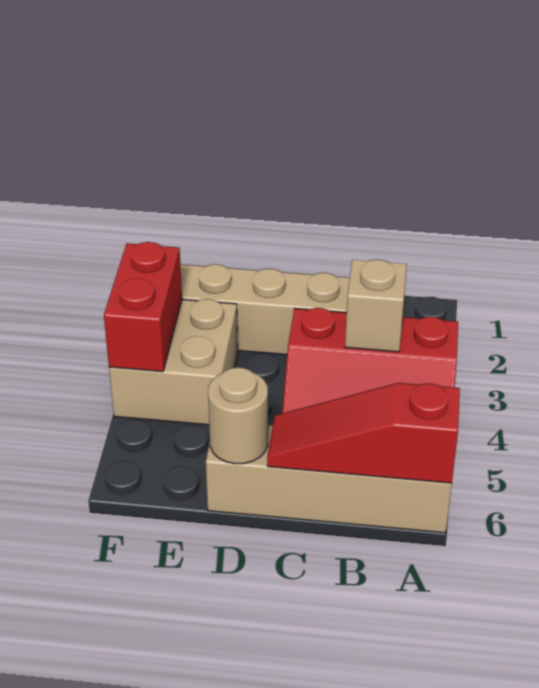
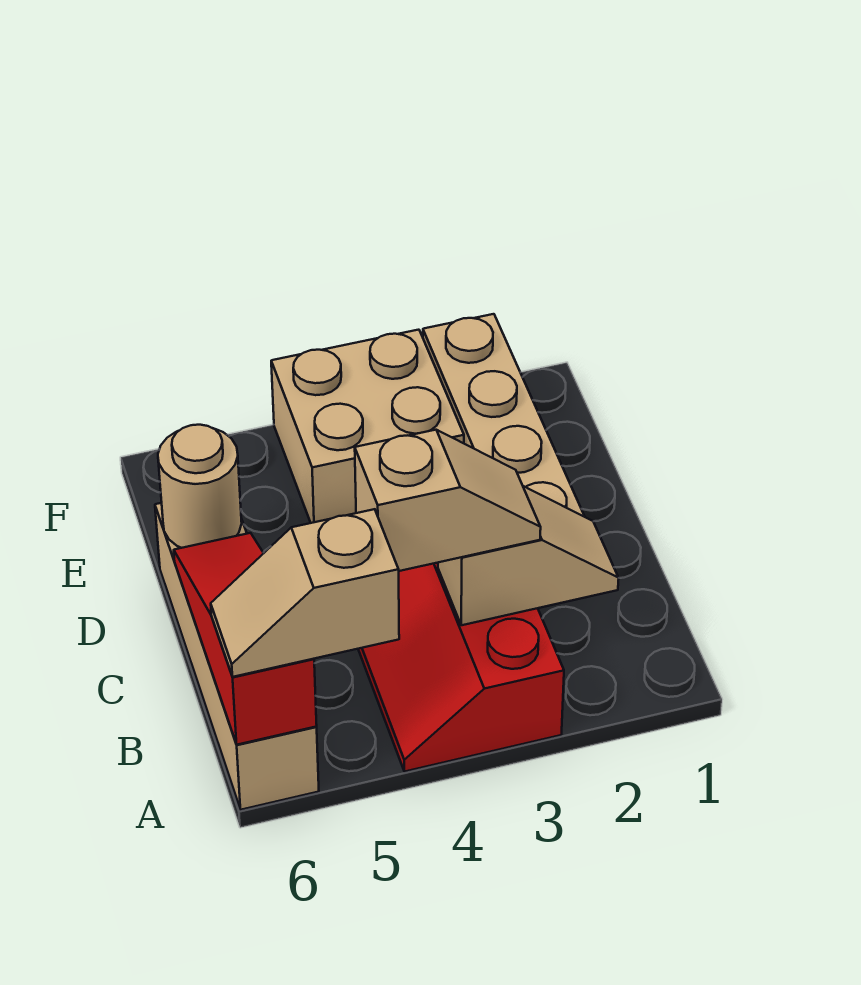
none -> tan 1x2 slope [211,509,399,677]
none -> tan 1x2 slope [355,430,541,571]
red 1x2 brick [104,242,182,372] -> none

